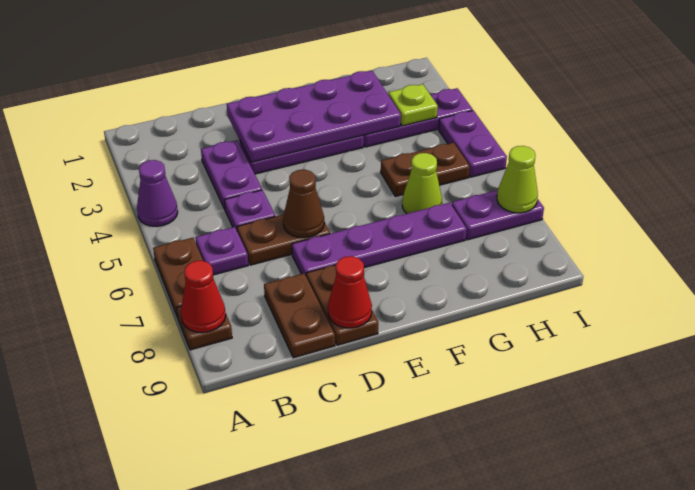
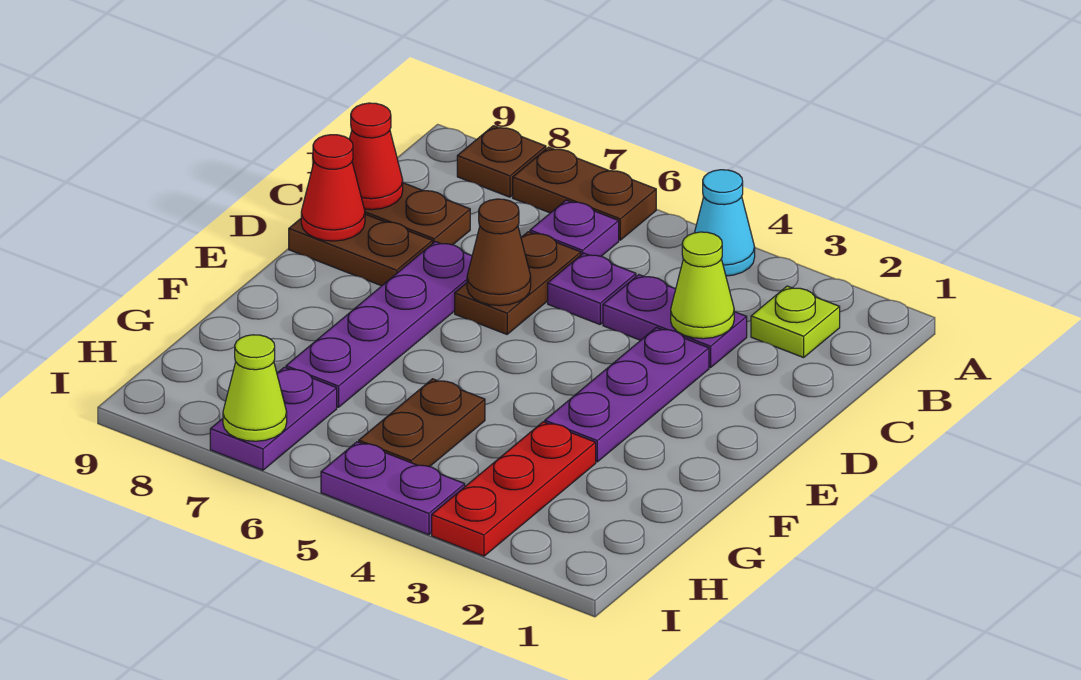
purple 1x1 cone [137,160,178,227] -> cyan 1x1 cone [695,170,755,276]
red 1x1 cone [181,261,226,333] -> red 1x1 cone moved to [350,103,403,210]
purple 2x4 plate [227,71,401,162] -> none
purple 1x3 plate [364,88,473,147] -> red 1x3 plate [432,422,596,556]
lime 1x1 cone [402,153,442,214] -> lime 1x1 cone moved to [671,232,734,339]
lime 1x1 plate [388,84,438,126] -> lime 1x1 plate moved to [751,286,840,358]

